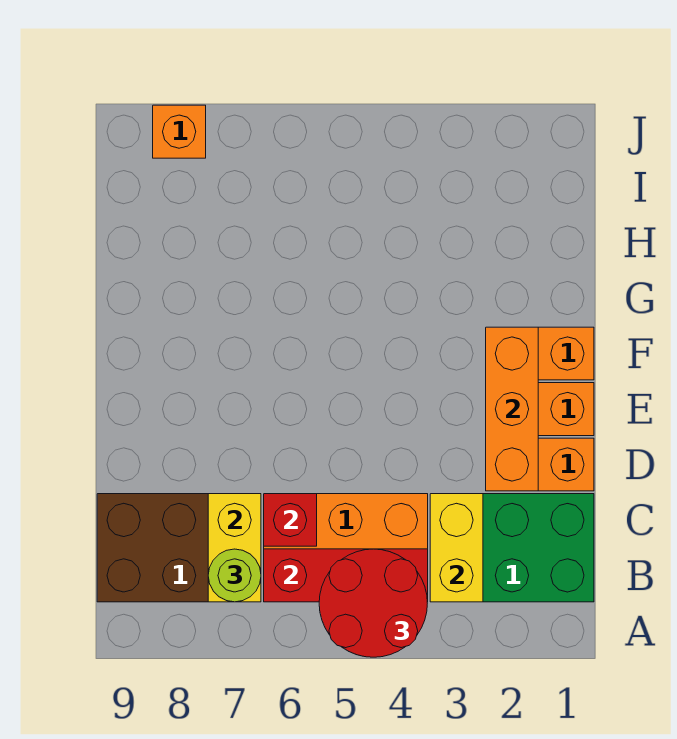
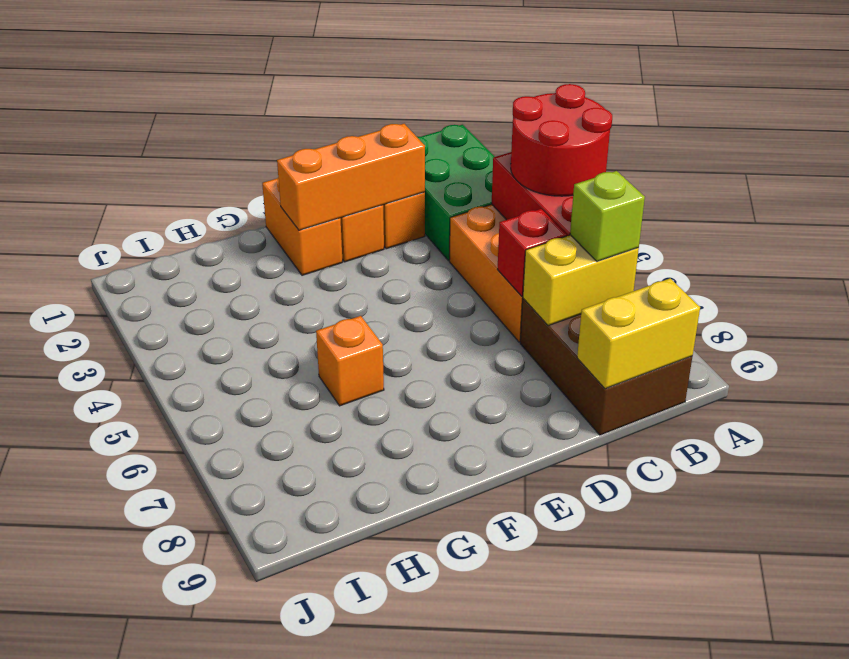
yellow 1x2 brick [430,494,483,602] -> yellow 1x2 brick moved to [577,278,700,389]
lime 1x1 round brick [208,549,261,602] -> lime 1x1 brick [570,171,645,261]
orange 1x1 brick [153,105,206,158] -> orange 1x1 brick moved to [316,316,384,406]

